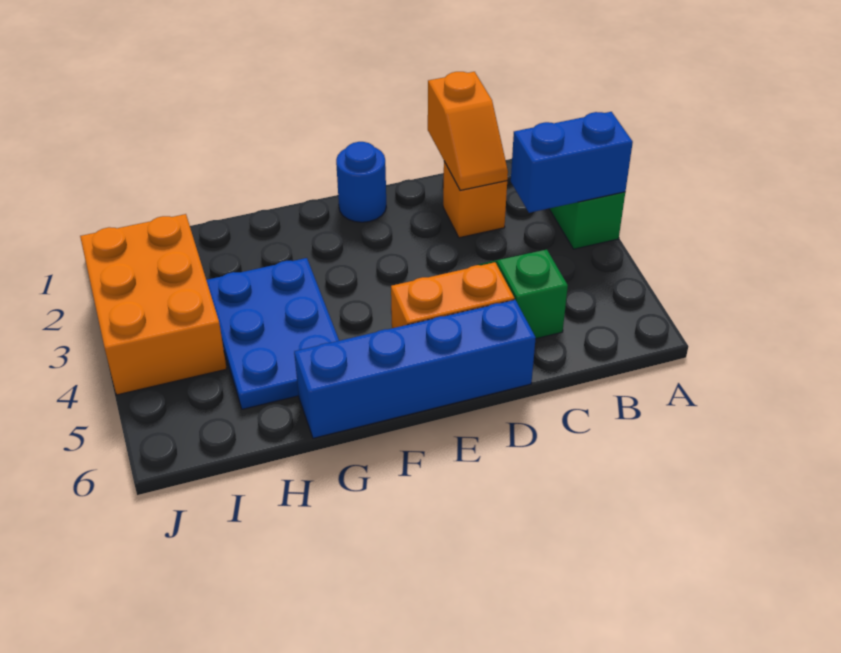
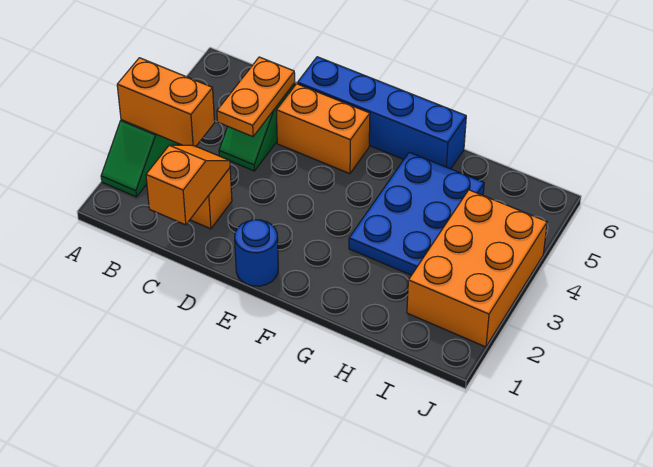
blue 1x2 brick [511,112,633,213] -> orange 1x2 brick [117,58,215,146]
none -> orange 1x2 plate [217,57,295,137]

